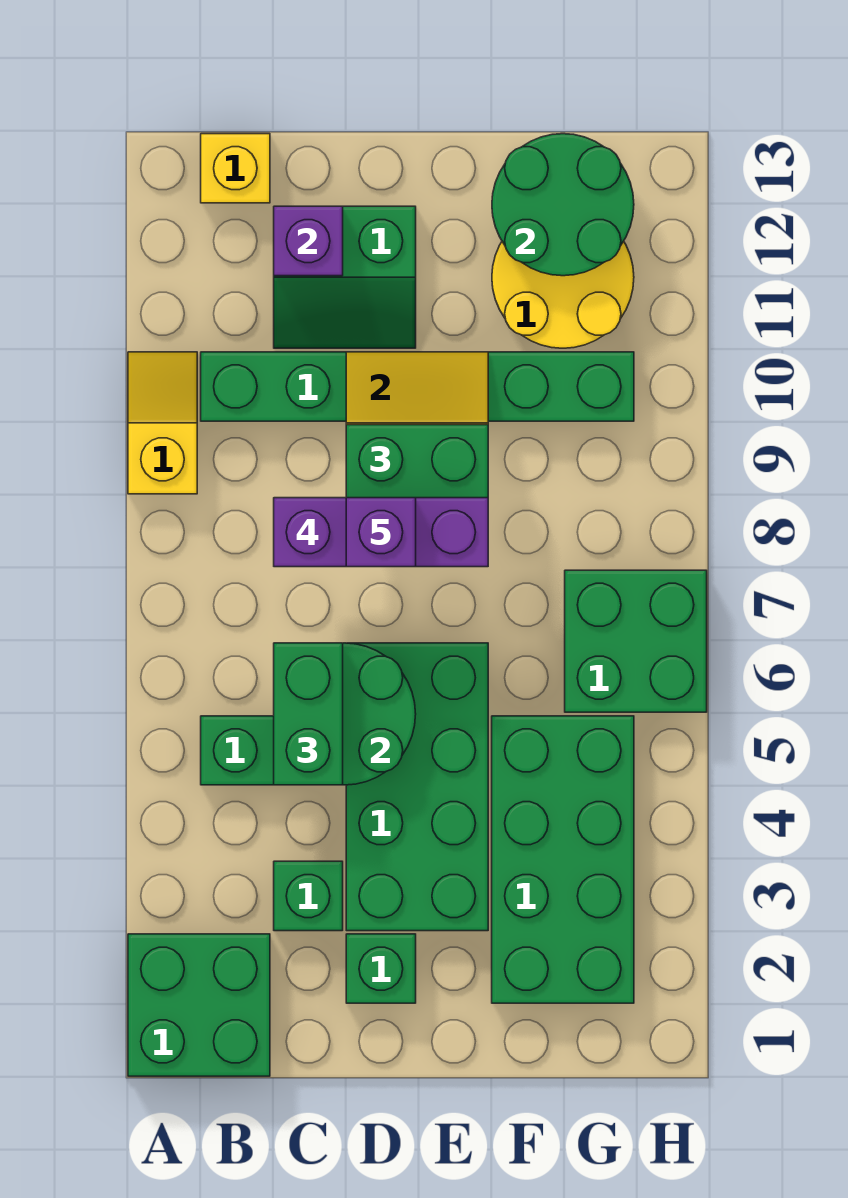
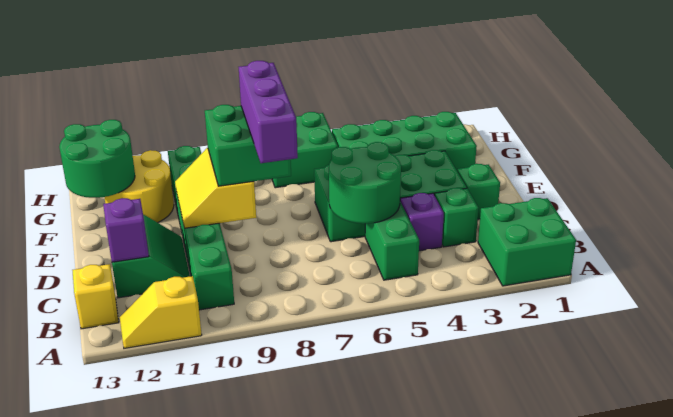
yellow 1x2 slope [128,352,197,494] -> yellow 1x2 slope moved to [120,276,202,348]
green 1x2 brick [274,643,343,785] -> none
purple 1x1 brick [346,498,416,567] -> purple 1x1 brick moved to [400,193,444,251]

